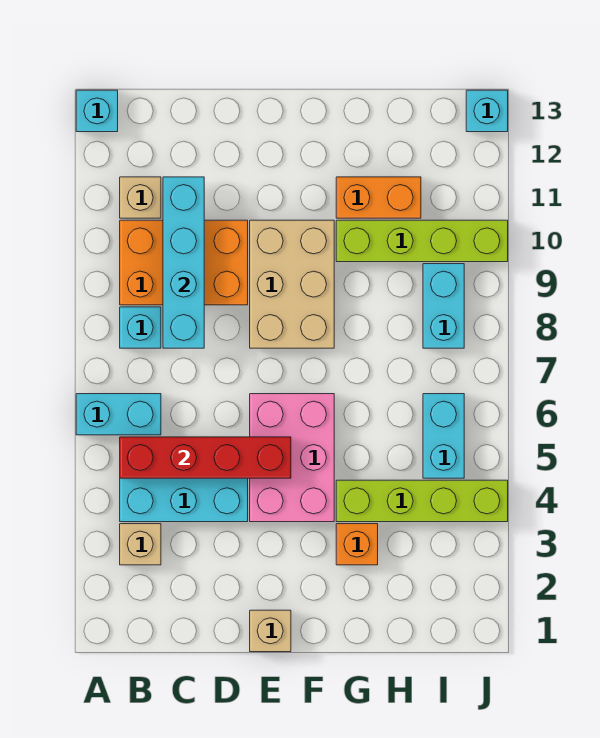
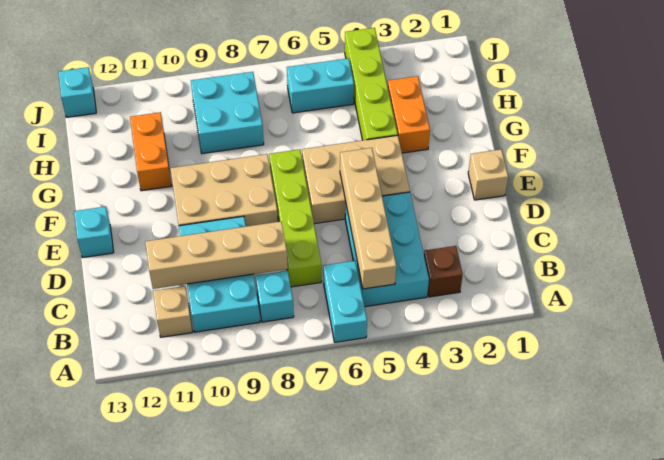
cyan 1x1 brick [76,90,118,132] -> cyan 1x1 brick moved to [74,207,114,258]
tan 1x1 brick [120,524,161,565] -> brown 1x1 brick [424,246,463,297]
red 1x4 brick [120,437,291,478] -> tan 1x4 brick [340,148,396,289]
orange 2x3 brick [120,220,248,305] -> cyan 2x3 brick [179,216,260,332]
cyan 1x4 brick [163,177,204,348] -> tan 1x4 brick [145,221,288,289]
pink 2x3 brick [250,394,334,522] -> tan 2x3 brick [302,135,410,224]
orange 1x1 brick [336,524,378,565] -> orange 1x2 brick [388,76,430,153]
lime 1x4 brick [336,220,508,262] -> lime 1x4 brick moved to [269,149,322,287]
cyan 1x2 brick [423,264,464,348] -> cyan 2x2 brick [191,72,264,154]

